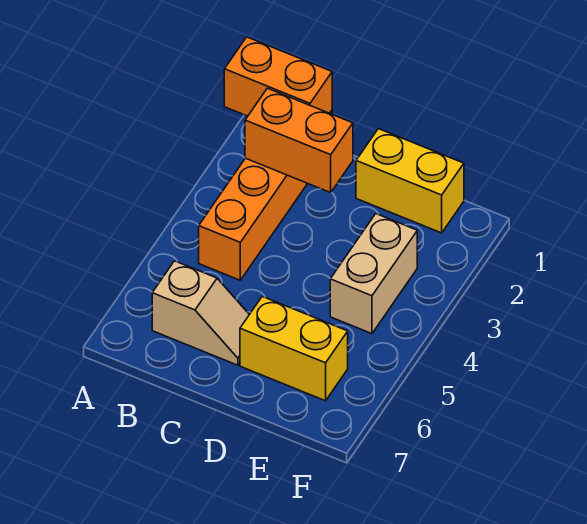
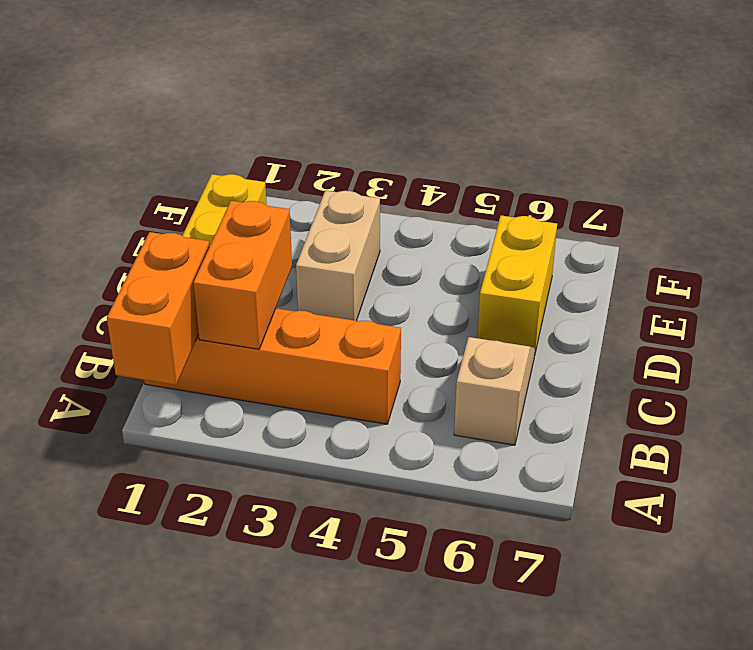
tan 1x2 brick [330,214,417,334] -> tan 1x2 brick turned to [296,190,380,321]

